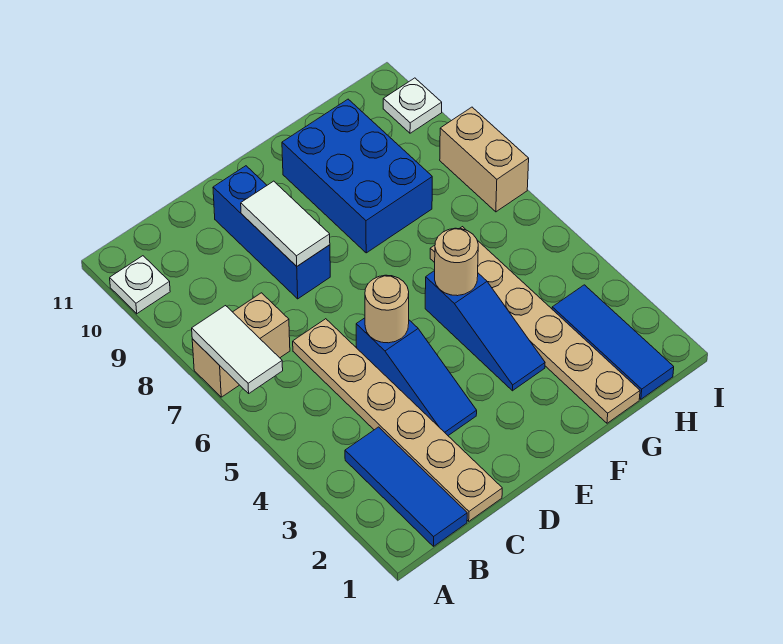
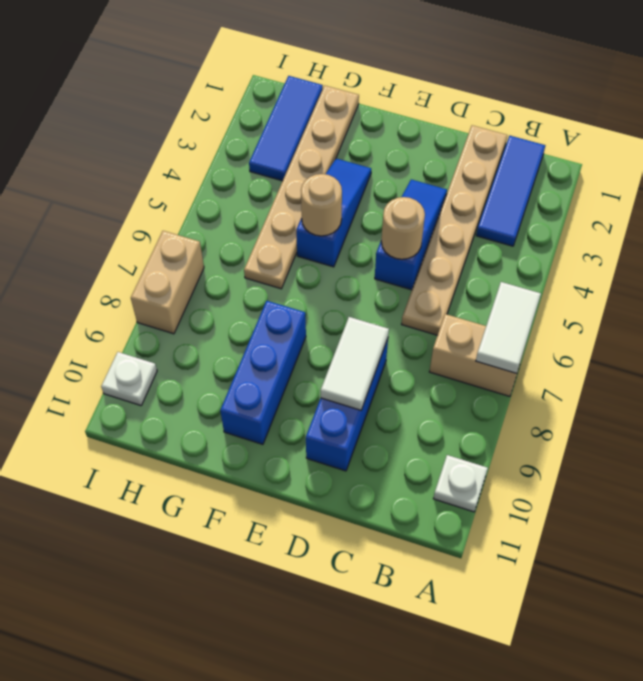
blue 2x3 brick [282,99,432,253] -> blue 1x3 brick [220,301,306,444]

